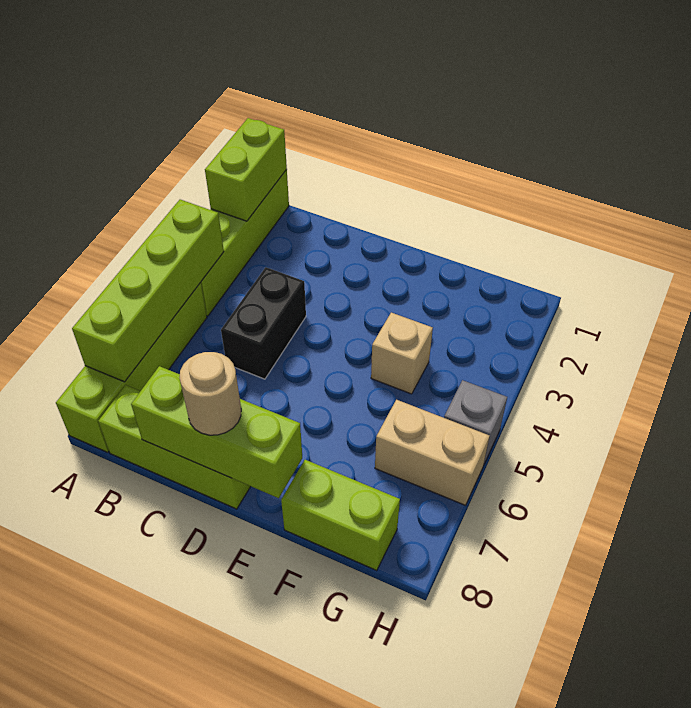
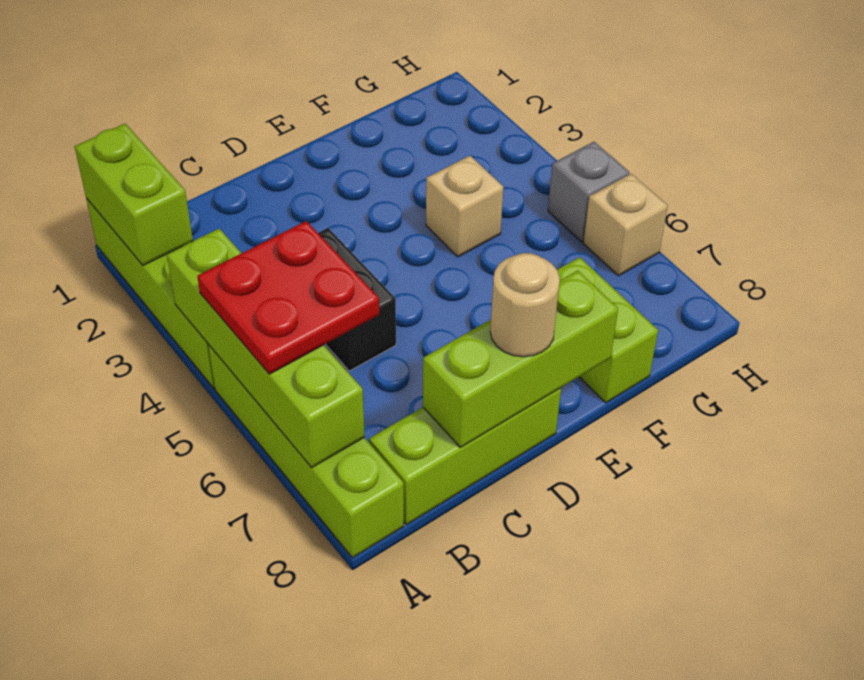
none -> red 2x2 plate [197,221,379,374]
lime 1x2 brick [281,460,400,571] -> lime 1x2 brick turned to [557,257,658,403]
tan 1x2 brick [375,400,489,505] -> tan 1x1 brick [583,174,668,276]

